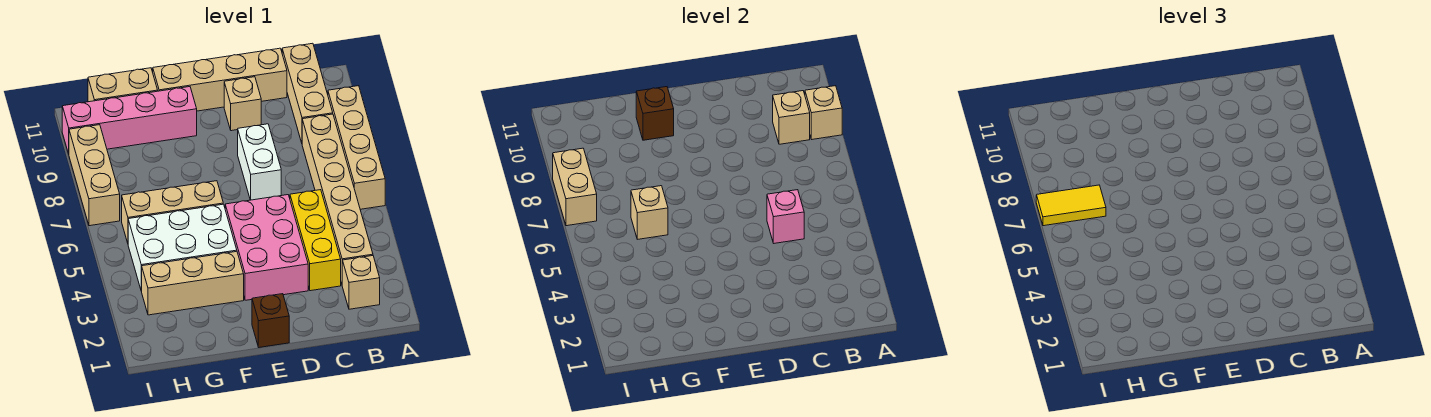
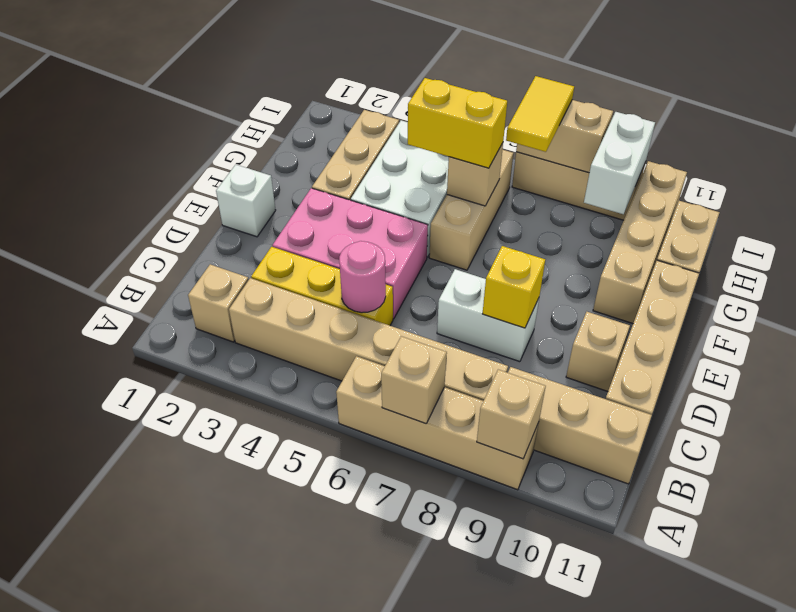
tan 1x1 brick [773,91,810,144] -> tan 1x1 brick moved to [381,336,447,424]
pink 1x1 brick [767,190,804,243] -> pink 1x1 round brick [339,241,386,313]
none -> yellow 1x1 brick [483,246,545,328]
brown 1x1 brick [252,294,289,347] -> white 1x1 brick [216,165,276,237]
pink 1x4 brick [62,87,197,154] -> tan 1x4 brick [593,161,687,323]
brown 1x1 brick [636,87,674,140] -> none
none -> yellow 1x2 brick [408,78,507,168]
none -> white 1x2 brick [584,112,655,214]

